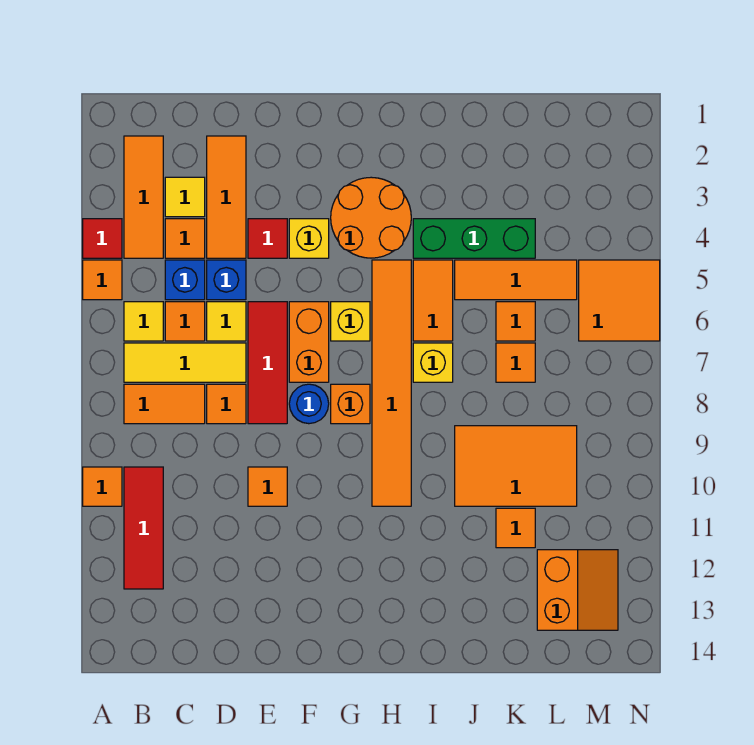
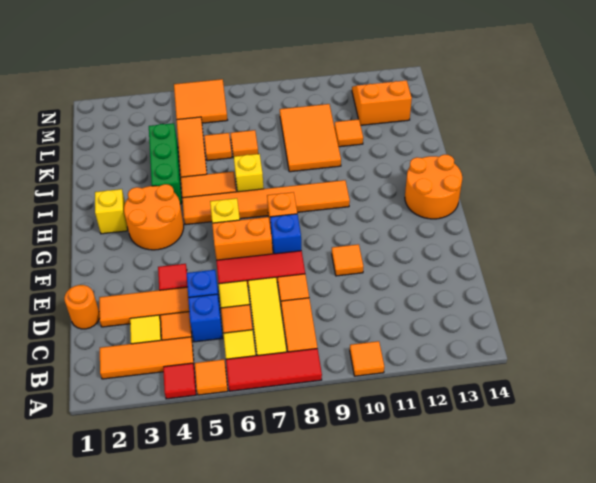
red 1x3 tile [124,467,163,589] -> red 1x3 tile moved to [226,349,322,391]
none -> orange 1x1 round brick [64,285,100,329]
yellow 1x1 brick [289,219,329,258] -> yellow 1x1 brick moved to [95,189,128,234]
blue 1x1 round brick [289,384,329,424] -> blue 1x1 brick [270,214,301,254]
none -> orange 2x2 round brick [405,154,462,219]

